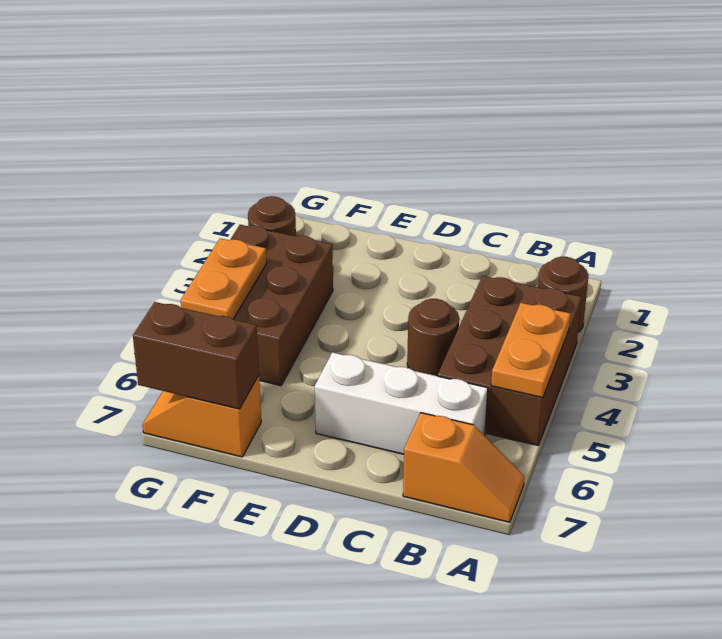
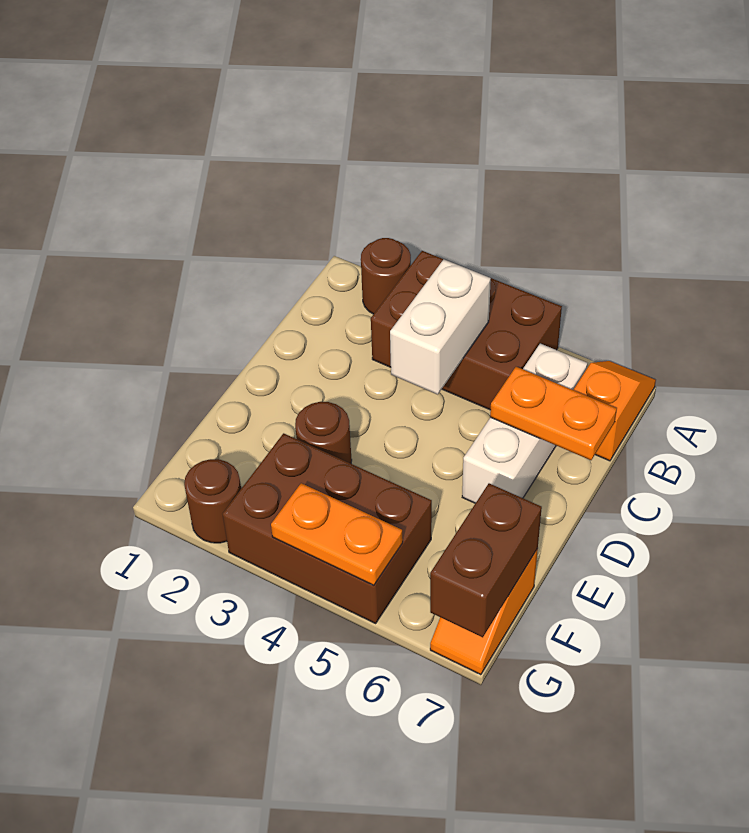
orange 1x2 plate [491,303,570,398] -> orange 1x2 plate moved to [490,367,617,460]
none -> white 1x2 brick [390,259,491,394]
brown 1x1 round brick [407,299,459,376] -> brown 1x1 round brick moved to [295,402,352,464]

